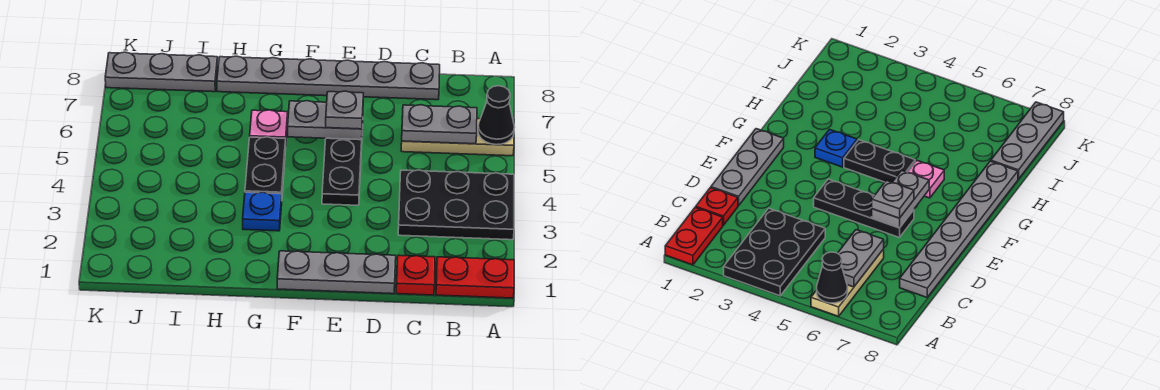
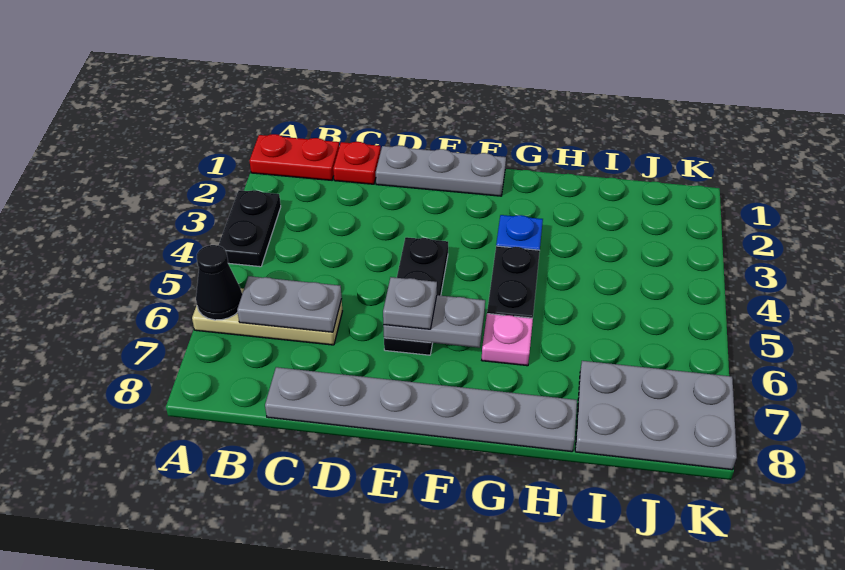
black 2x3 plate [398,170,514,240] -> black 1x2 plate [218,190,281,267]
grey 1x3 plate [105,52,218,92] -> grey 2x3 plate [575,361,737,470]

